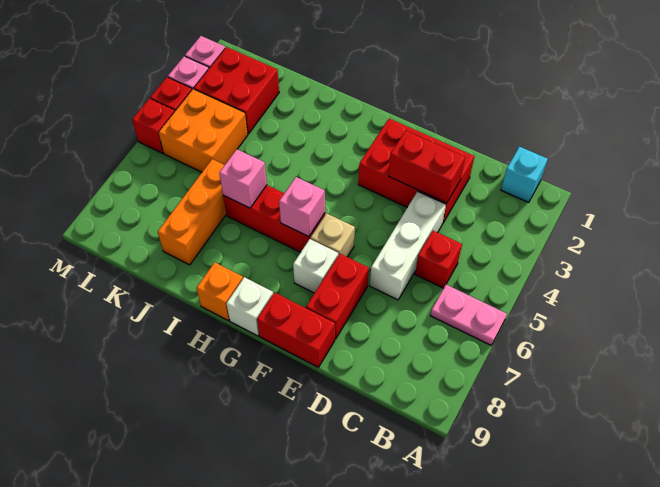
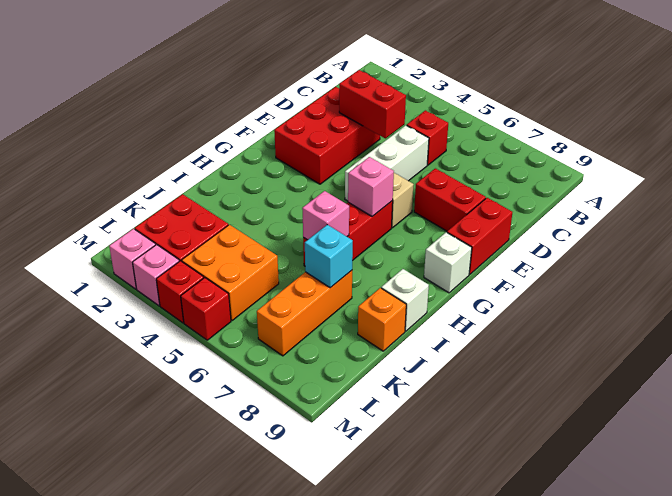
pink 1x2 plate [430,285,507,345] -> none
cyan 1x1 brick [501,147,548,202] -> cyan 1x1 brick moved to [305,225,353,288]
red 1x2 brick [389,131,465,203] -> red 1x2 brick turned to [339,70,406,139]
white 1x3 brick [370,191,446,300] -> white 1x3 brick turned to [345,125,429,201]
white 1x1 brick [293,239,338,293] -> white 1x1 brick moved to [381,269,429,331]
orange 1x1 brick [196,262,243,321] -> orange 1x1 brick moved to [358,288,406,351]
orange 1x3 brick [158,159,226,265] -> orange 1x3 brick turned to [257,271,352,356]

